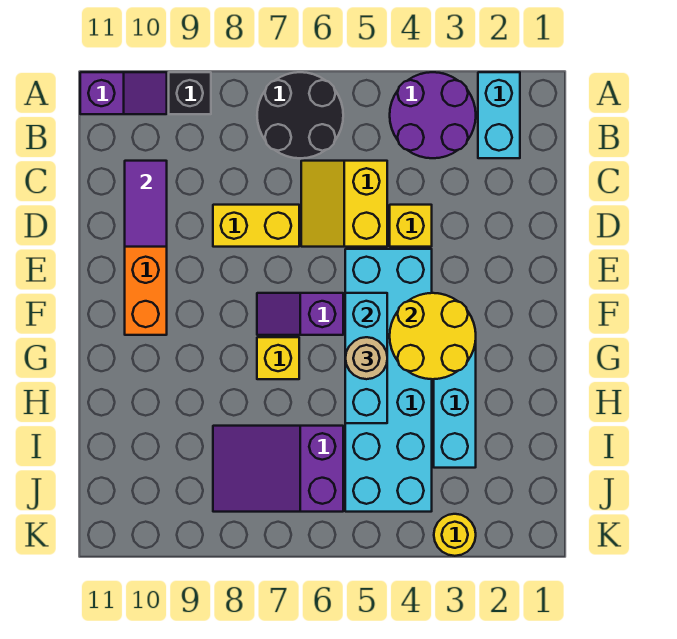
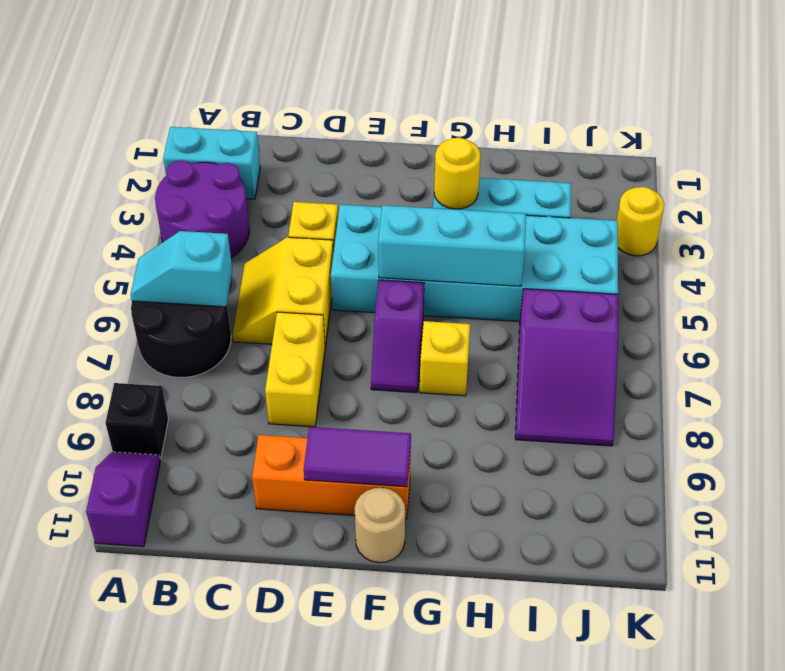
none -> cyan 1x2 slope [131,231,233,307]
yellow 2x2 slope [301,161,387,247] -> yellow 2x2 slope turned to [232,237,334,347]
purple 1x2 tile [125,161,167,247] -> purple 1x2 tile moved to [304,427,411,487]
yellow 2x2 round brick [390,293,476,379] -> yellow 1x1 round brick [434,138,481,209]
tan 1x1 round brick [345,337,387,379] -> tan 1x1 round brick moved to [355,488,405,563]

